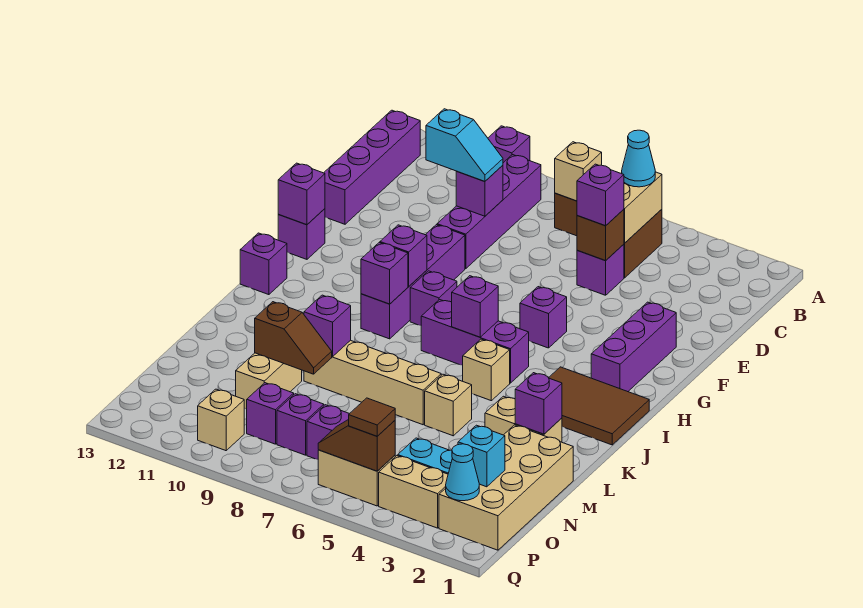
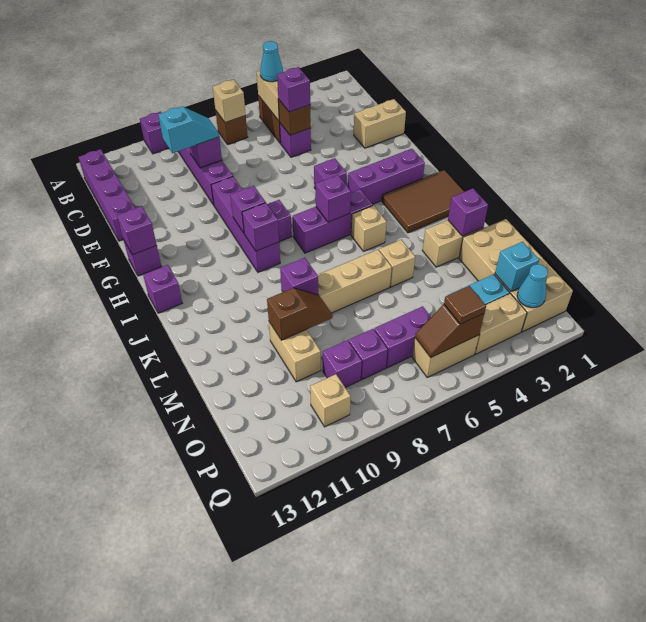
none -> tan 1x2 brick [354,99,406,148]
purple 1x3 brick [591,302,676,392] -> purple 1x3 brick turned to [348,149,425,204]

